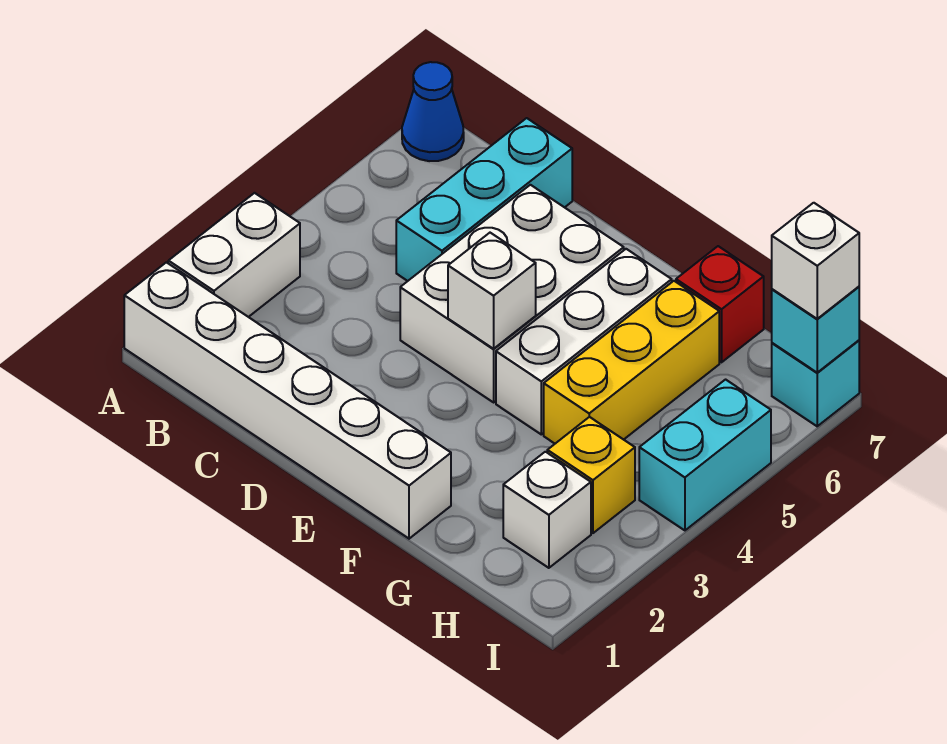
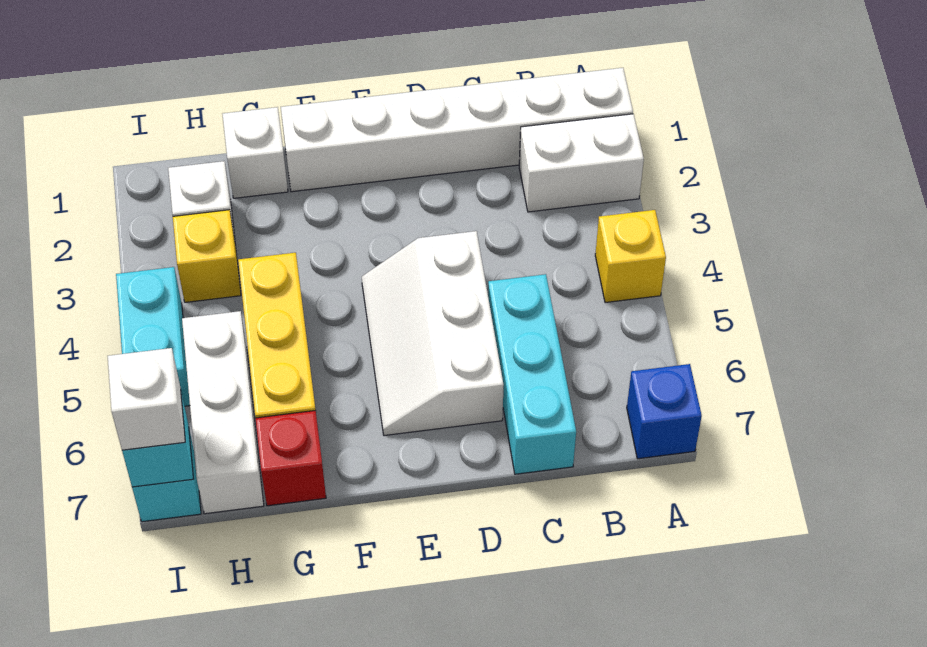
white 1x2 brick [168,193,300,317] -> white 1x2 brick turned to [519,114,644,212]
none -> yellow 1x1 brick [595,210,666,303]
blue 1x1 cone [402,62,464,161] -> blue 1x1 brick [627,364,702,459]
white 2x3 brick [400,185,624,402] -> white 2x3 slope [362,231,504,436]
white 1x1 brick [448,233,536,349] -> white 1x1 brick moved to [222,107,288,198]
white 1x3 brick [496,249,672,434] -> white 1x3 brick moved to [182,311,264,514]

